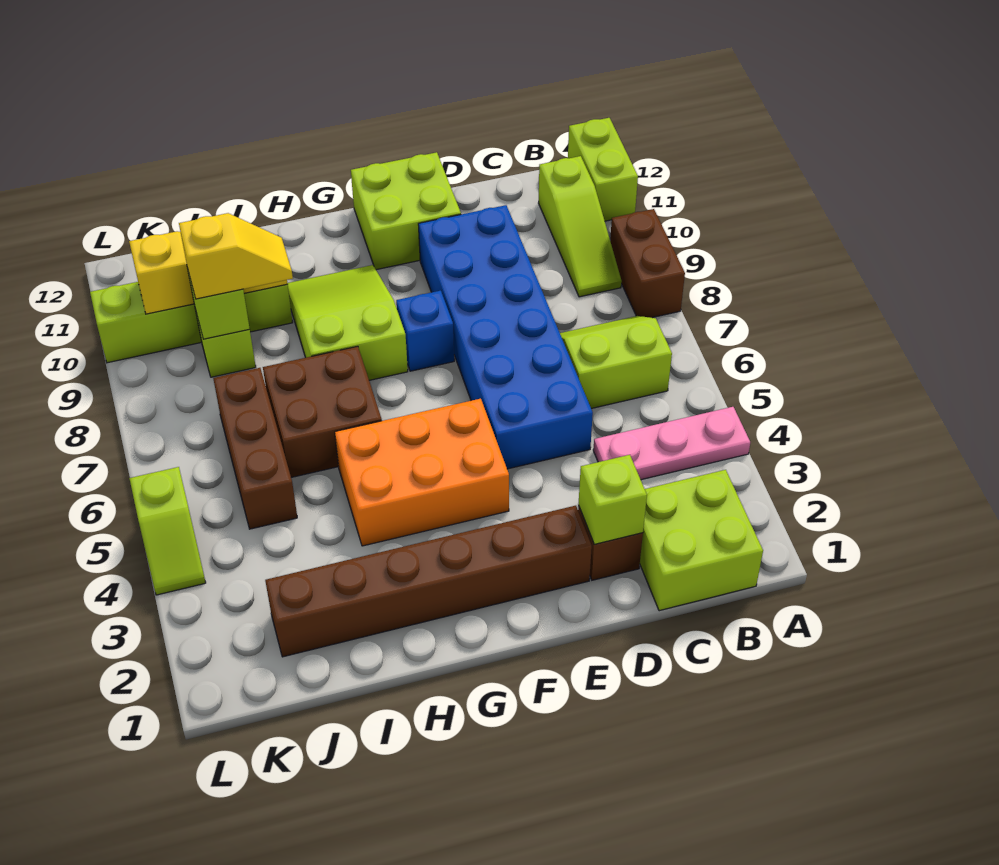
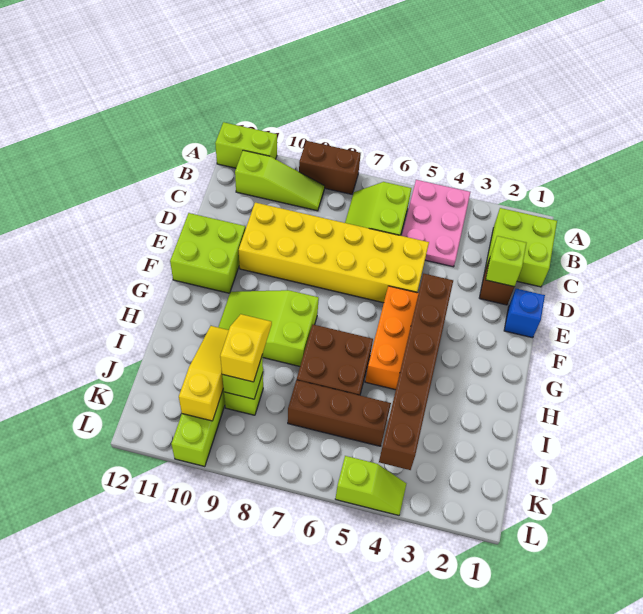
pink 1x3 plate [593,407,750,480] -> pink 2x3 plate [402,180,470,267]
blue 2x6 brick [418,205,593,469] -> yellow 2x6 brick [239,203,429,303]
brown 1x6 brick [265,506,592,657] -> brown 1x6 brick moved to [379,274,453,470]
blue 1x1 brick [396,291,454,371] -> blue 1x1 brick moved to [504,289,545,338]

